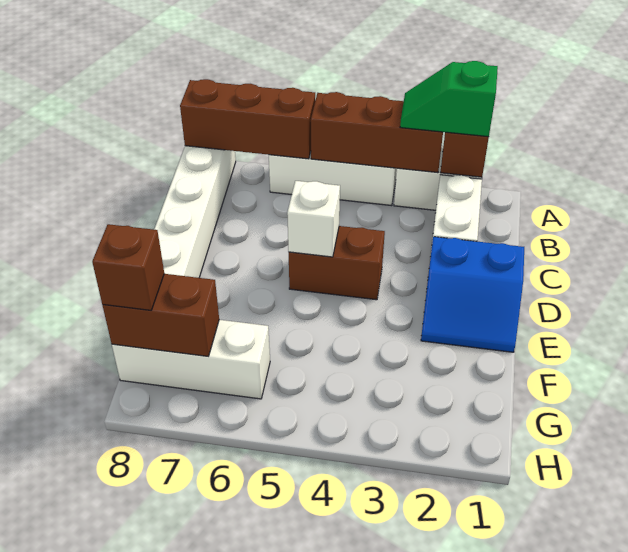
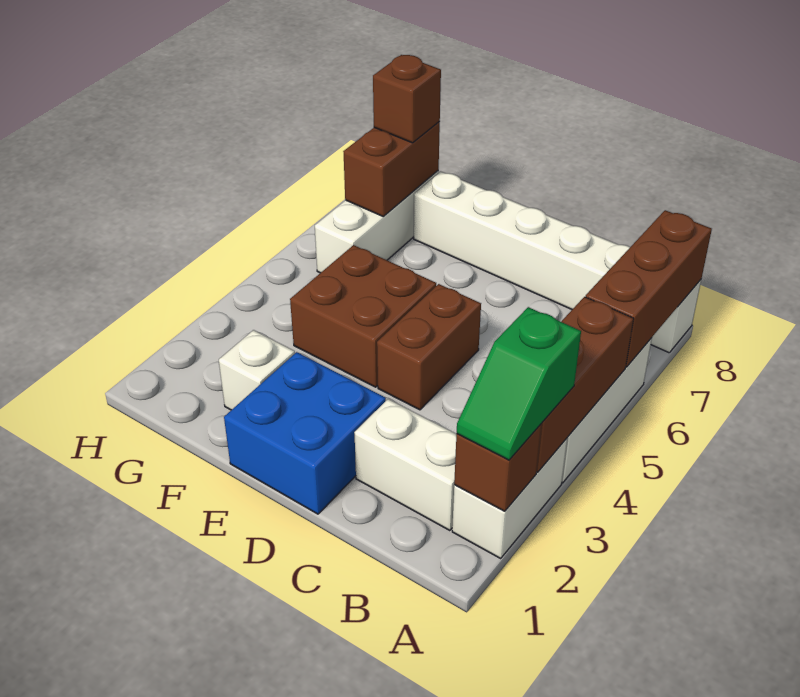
green 1x2 slope [400,61,498,137] -> green 1x2 slope turned to [457,307,581,460]
blue 2x2 slope [421,237,524,352] -> blue 2x2 brick [224,352,386,514]
white 1x1 brick [287,181,340,257] -> white 1x1 brick moved to [219,330,295,410]
none -> brown 2x2 brick [290,245,436,387]

